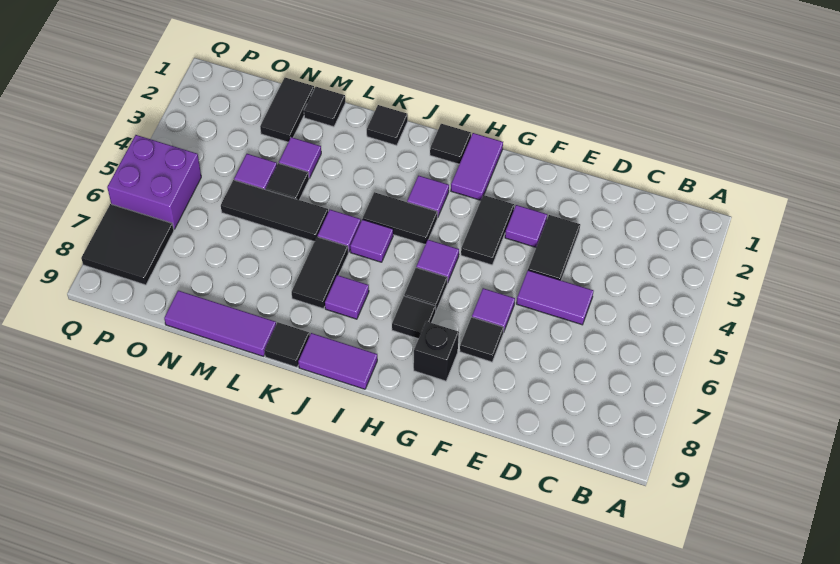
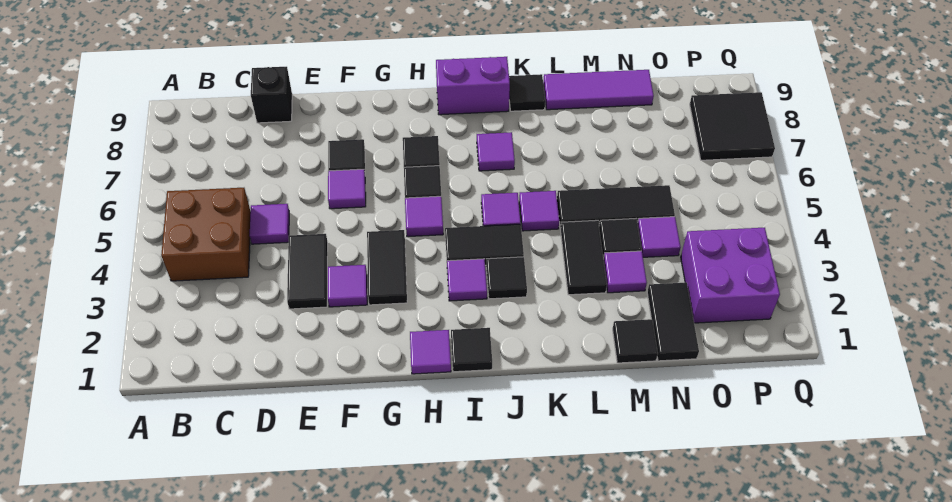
none -> brown 2x2 brick [161,188,251,281]
purple 1x2 tile [516,270,593,325] -> purple 1x1 tile [250,204,289,244]
black 1x1 brick [414,321,459,381] -> black 1x1 brick moved to [251,67,292,123]
purple 1x2 tile [451,133,503,200] -> purple 1x1 tile [410,330,451,374]
purple 1x2 tile [298,333,377,389] -> purple 1x2 brick [436,57,510,115]
black 1x1 tile [367,105,408,145] -> black 1x1 tile moved to [486,257,527,299]
black 1x2 tile [292,237,348,309] -> black 1x2 tile moved to [561,220,607,295]
purple 2x2 brick [107,135,201,229] -> purple 2x2 brick moved to [681,228,780,323]

